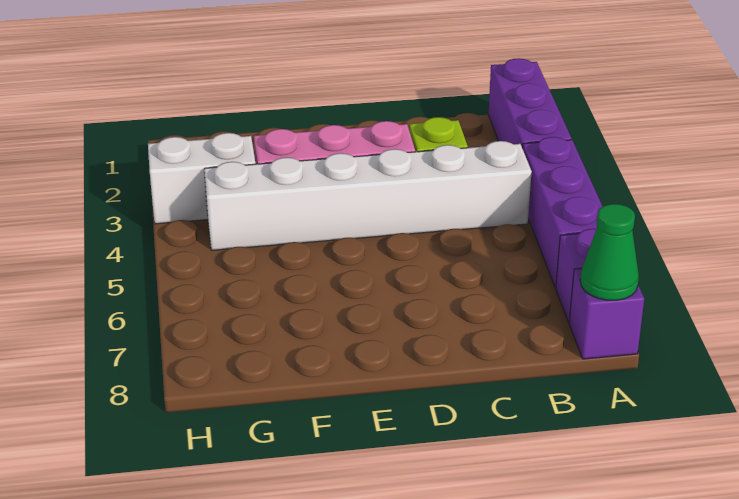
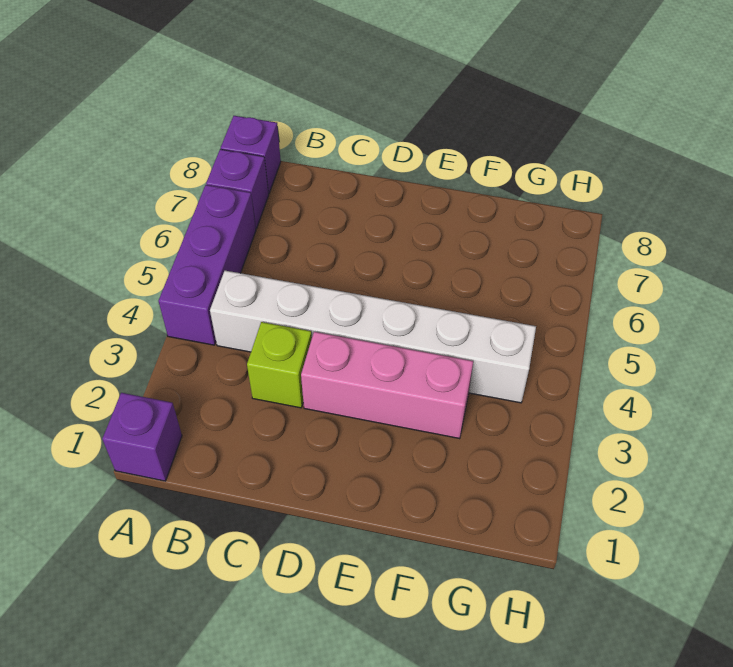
purple 1x3 brick [488,58,572,148] -> purple 1x1 brick [102,393,182,481]
green 1x1 cone [580,204,639,300] -> none
white 1x2 brick [148,133,256,224] -> none

